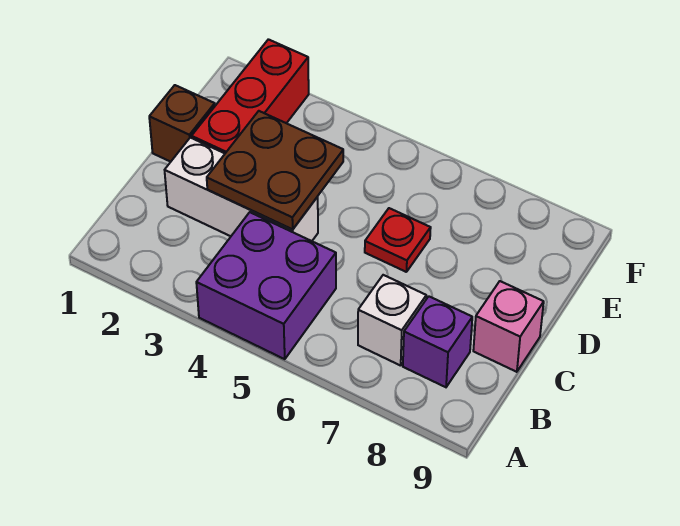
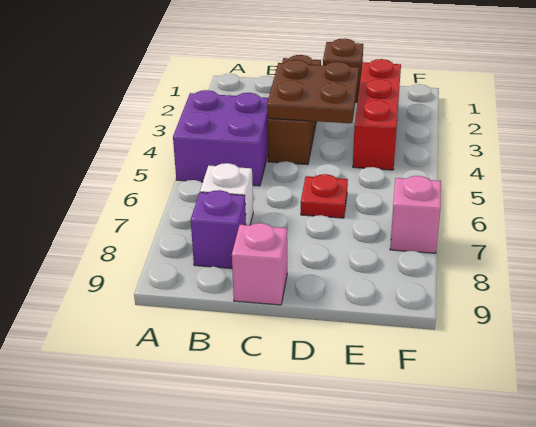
white 1x3 brick [165,138,318,241] -> brown 1x3 brick [267,55,321,165]
red 1x3 brick [192,39,309,153] -> red 1x3 brick turned to [353,59,401,170]
none -> pink 1x1 brick [390,176,441,253]

